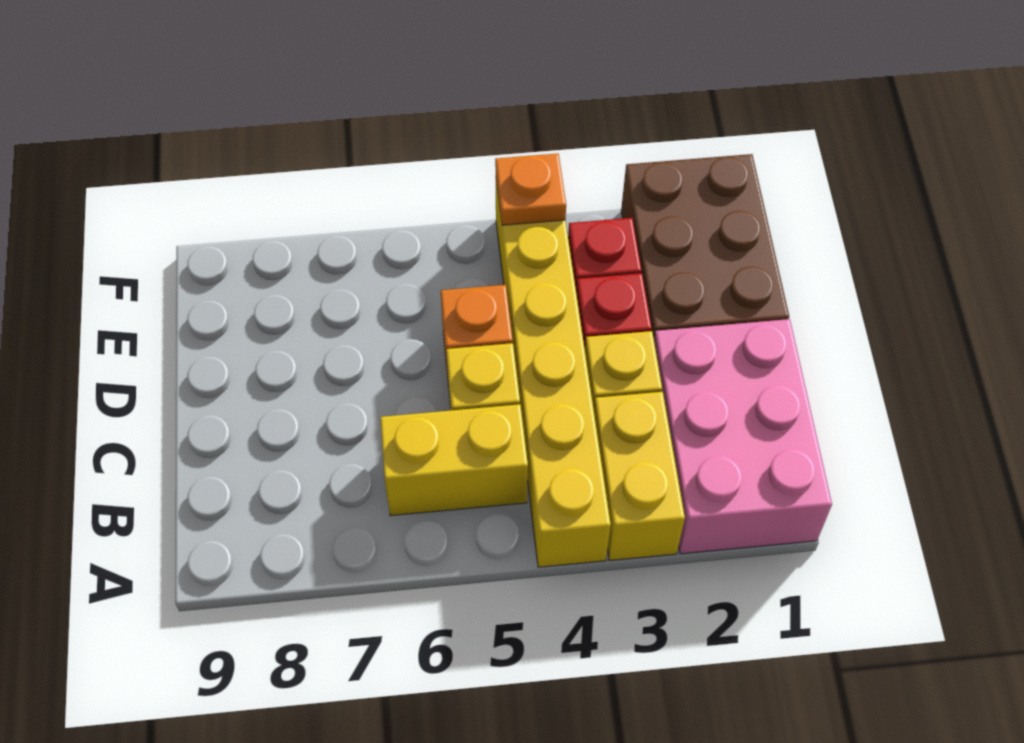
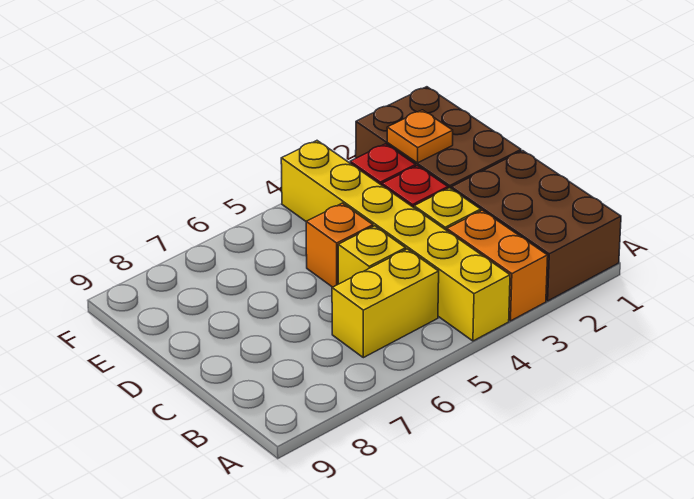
pink 2x3 brick [654,319,832,554] -> brown 2x3 brick [451,151,621,301]
yellow 1x2 brick [594,392,685,560] -> orange 1x2 brick [447,210,548,321]
orange 1x1 plate [495,154,566,225] -> orange 1x1 plate moved to [387,110,453,163]

